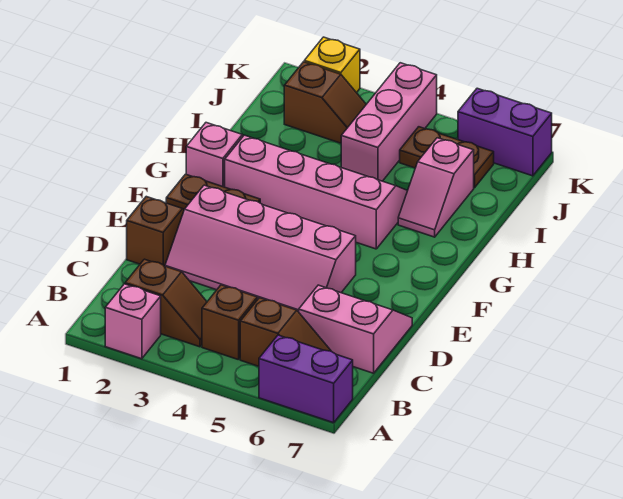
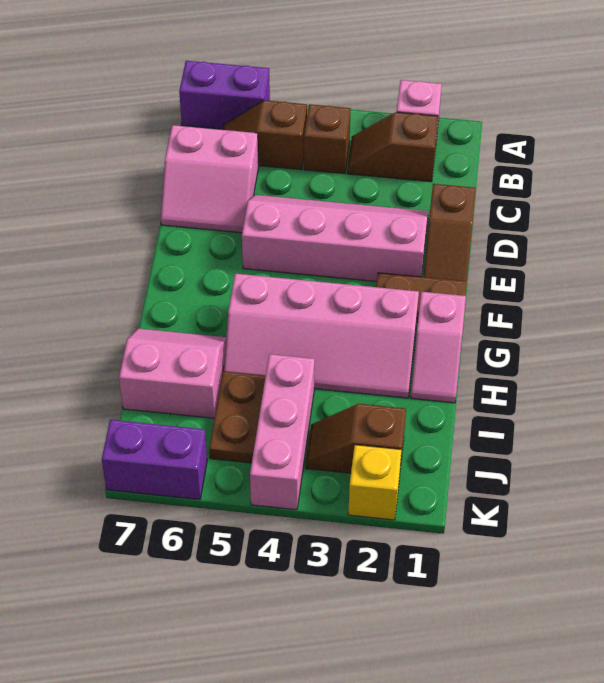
pink 1x2 slope [398,138,474,237] -> pink 2x2 slope [119,328,226,418]
brown 1x2 plate [400,127,494,188] -> brown 1x2 plate turned to [209,371,266,463]

